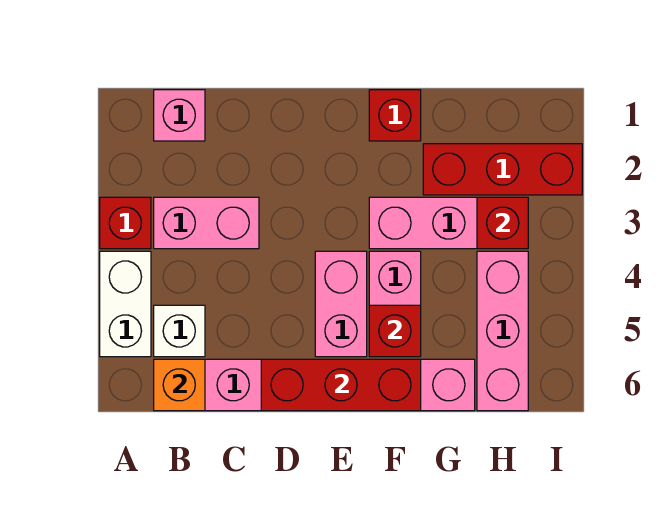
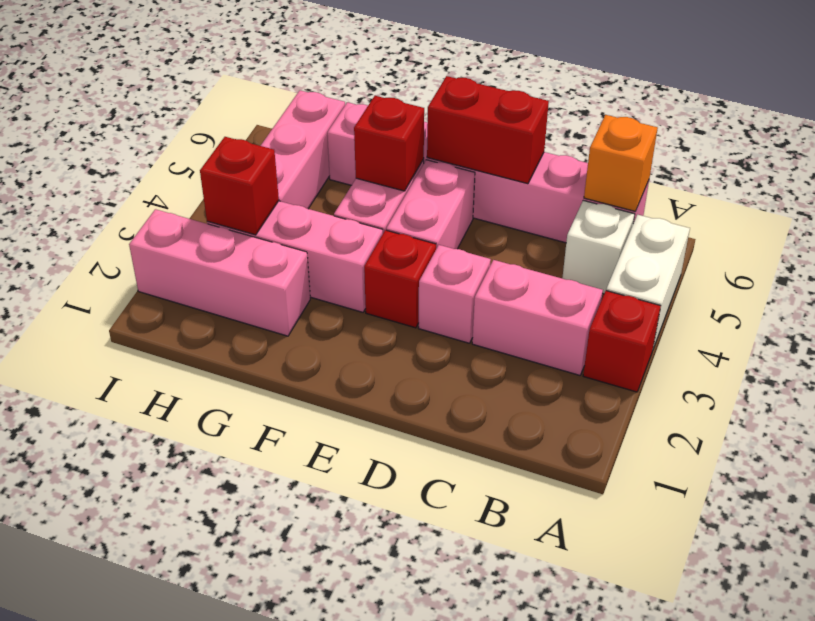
pink 1x1 brick [154,90,205,141] -> pink 1x1 brick moved to [419,245,491,343]
red 1x3 brick [261,359,421,411] -> red 1x2 brick [427,76,549,184]
red 1x1 brick [369,90,421,141] -> red 1x1 brick moved to [364,230,436,328]
red 1x3 brick [423,144,582,195] -> pink 1x3 brick [129,209,310,336]

